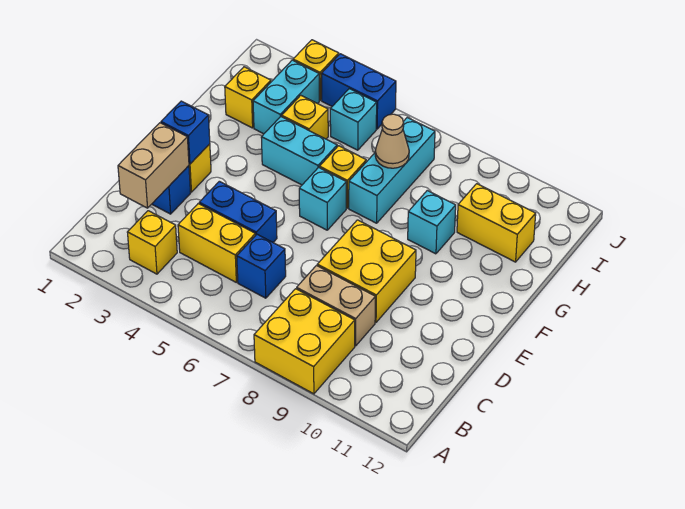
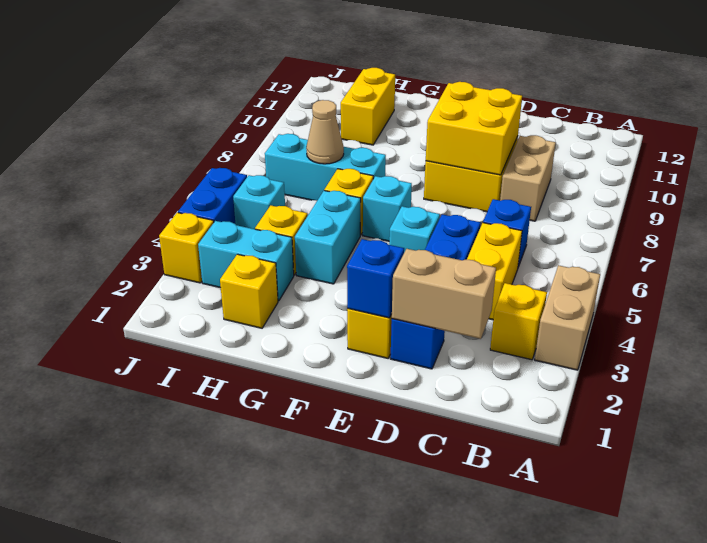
none -> tan 1x2 brick [535,265,600,370]
yellow 2x2 brick [254,289,355,394] -> yellow 2x2 brick moved to [426,82,522,175]
cyan 1x1 brick [408,191,456,254] -> cyan 1x1 brick moved to [389,206,440,252]

